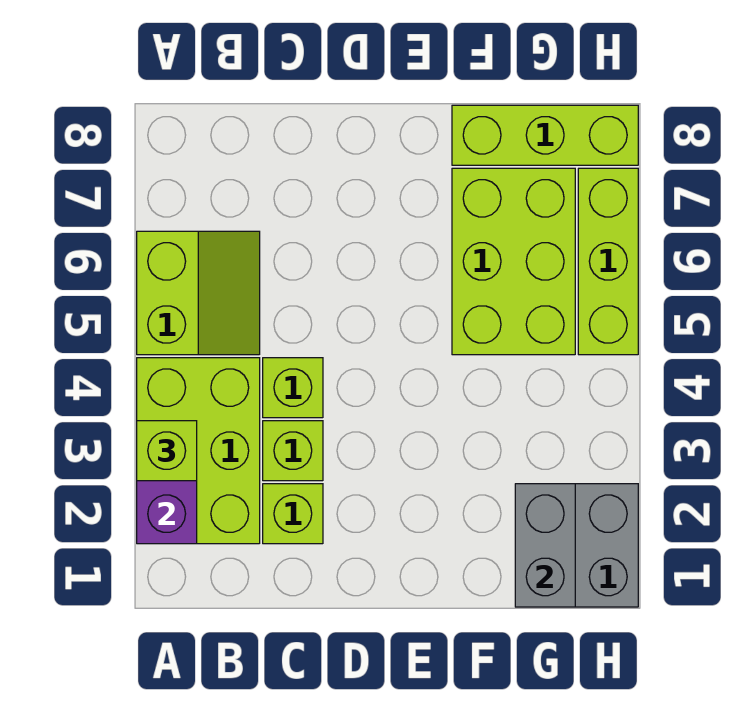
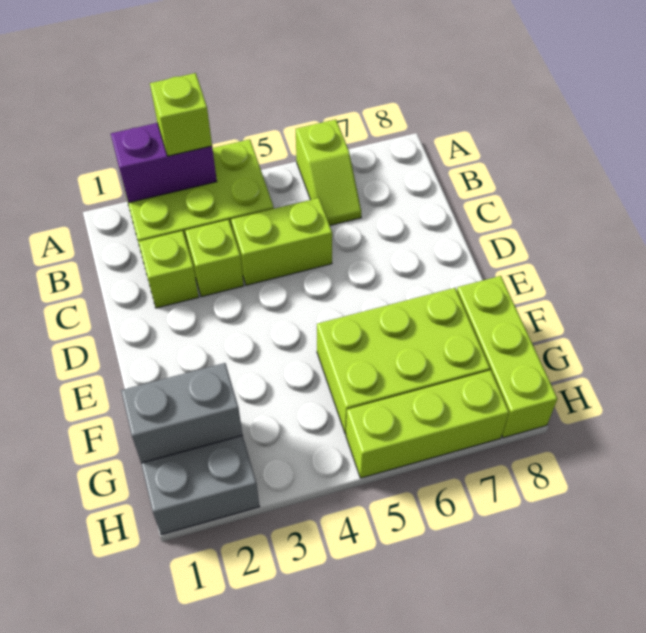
lime 2x2 slope [137,231,260,355] -> lime 1x2 slope [296,119,361,225]
lime 1x1 brick [263,358,323,418] -> lime 1x2 brick [231,198,332,285]

